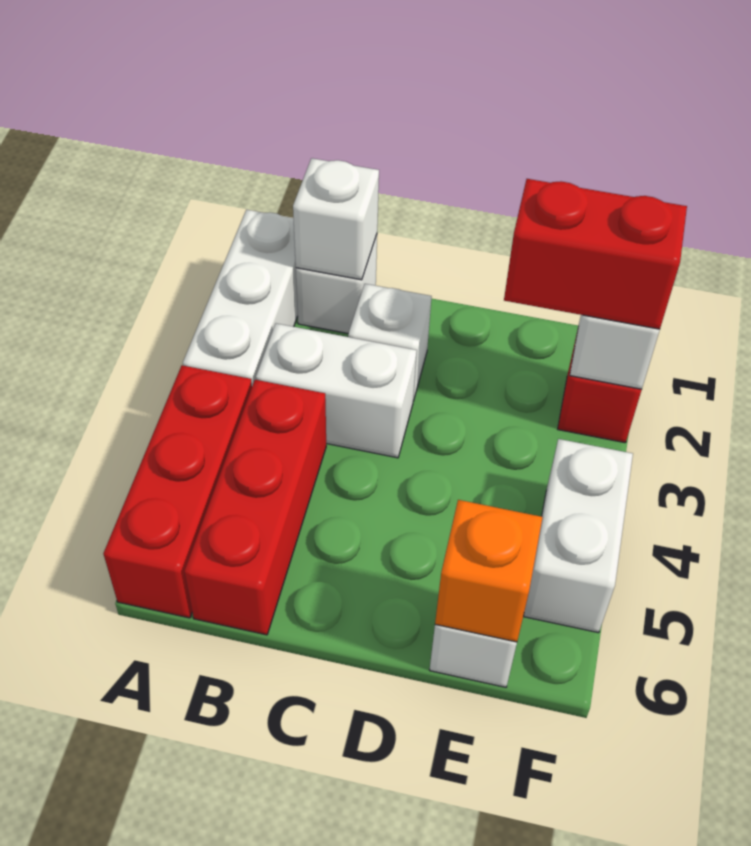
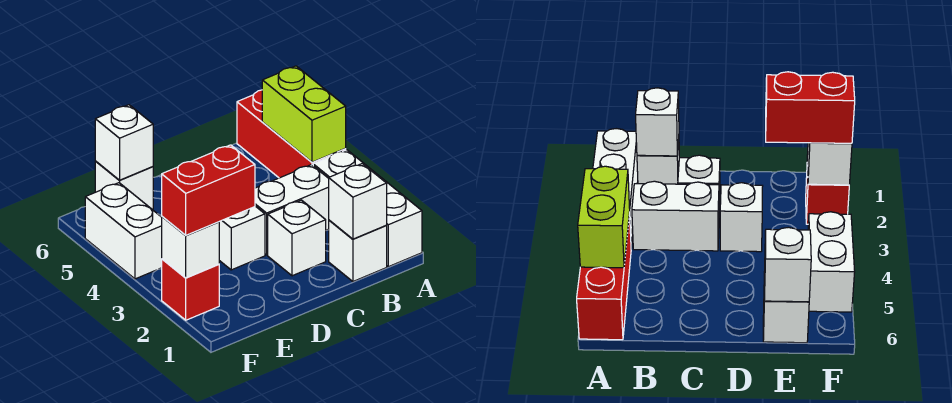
none -> lime 1x2 brick [262,66,346,162]
red 1x3 brick [184,380,326,635] -> none
none -> white 1x1 brick [219,206,265,270]
orange 1x1 brick [435,500,543,642] -> white 1x1 brick [95,105,153,180]

